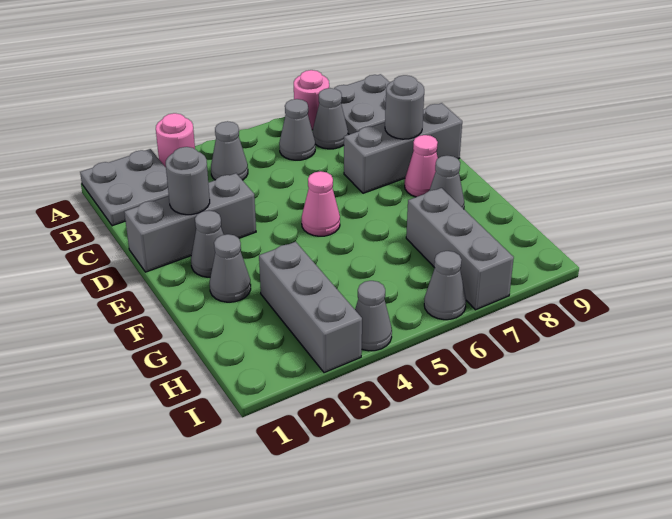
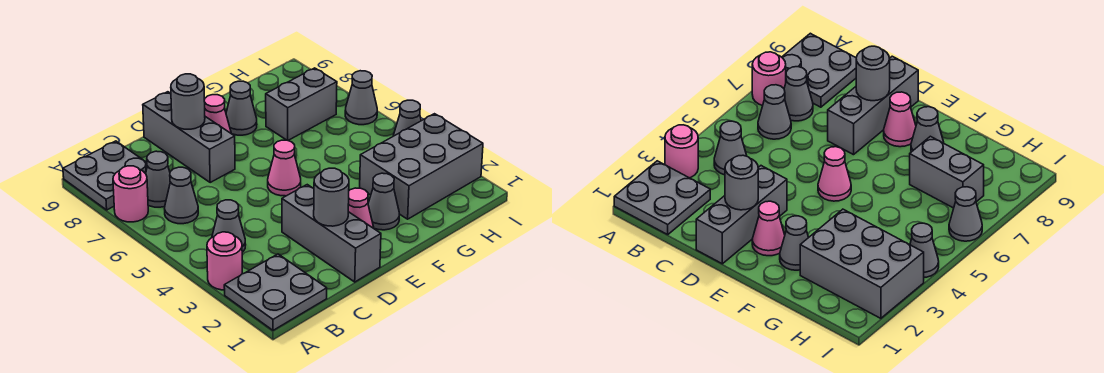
grey 1x1 cone [191,211,224,277] -> pink 1x1 cone [348,188,374,228]
grey 1x3 brick [259,242,362,373] -> grey 2x3 brick [360,114,483,219]
grey 1x3 brick [406,188,514,310] -> grey 1x2 brick [266,68,337,141]

